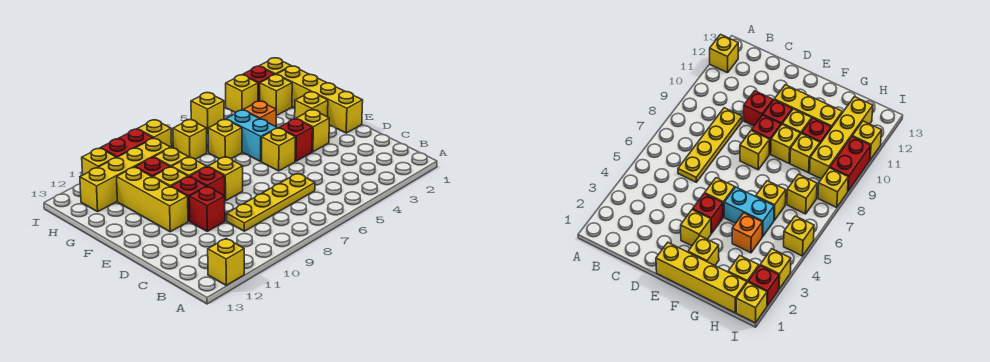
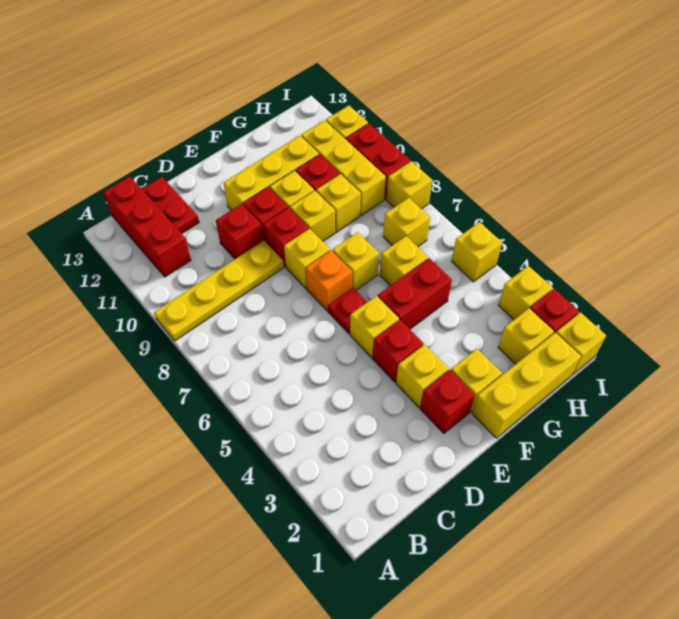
yellow 1x1 brick [208,239,244,285] -> yellow 1x1 brick moved to [333,232,379,290]
none -> red 1x3 brick [104,177,191,277]
yellow 1x4 plate [227,174,315,231] -> yellow 1x4 plate turned to [154,241,284,341]
none -> red 1x2 plate [142,177,199,233]
yellow 1x4 brick [277,66,363,133] -> yellow 1x3 brick [472,333,581,438]
none -> red 1x1 brick [420,370,475,434]
none -> red 1x1 plate [328,288,367,334]
cyan 1x2 brick [226,110,277,162] -> red 1x2 brick [378,258,452,329]
orange 1x1 brick [244,101,276,127] -> orange 1x1 brick moved to [305,250,352,311]
yellow 1x4 brick [80,138,171,212] -> yellow 1x3 brick [301,120,386,216]

